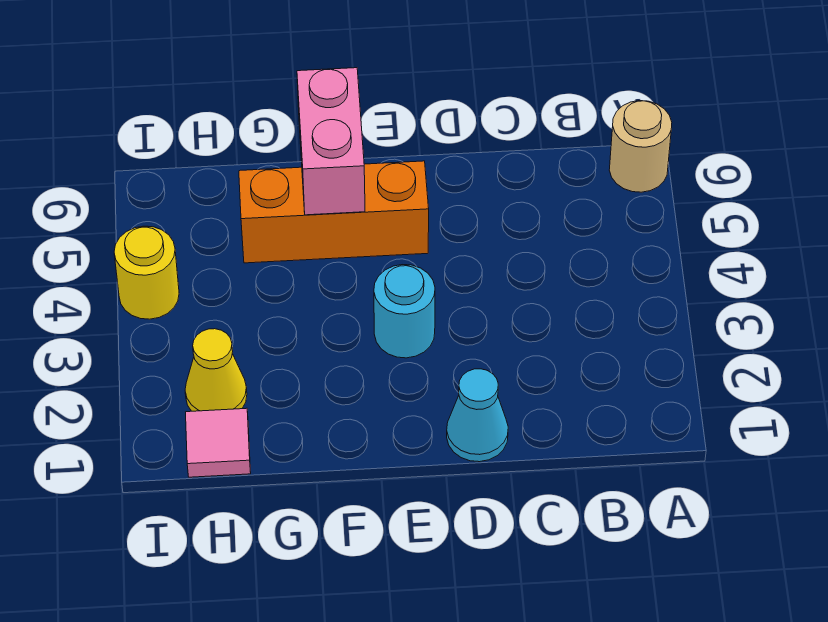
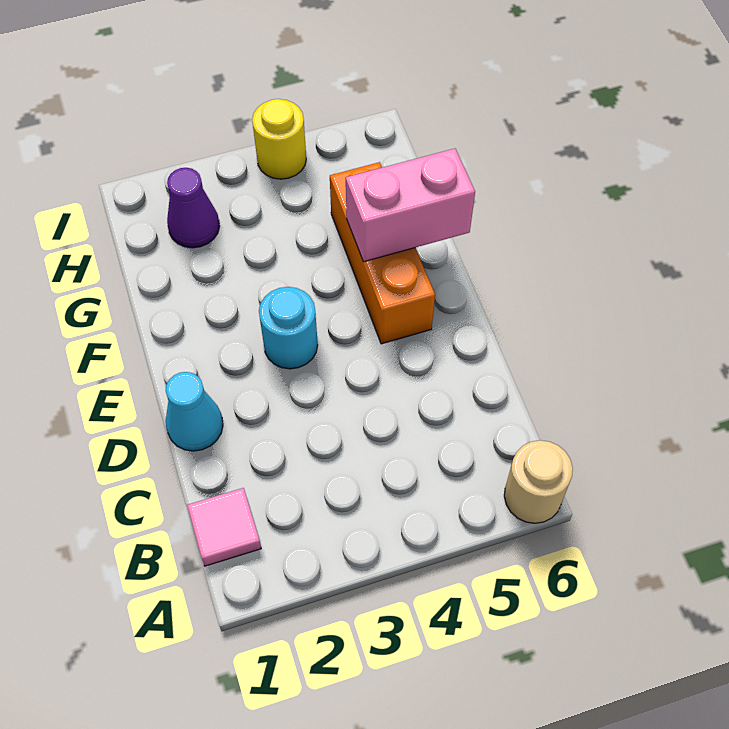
pink 1x1 tile [186,408,251,477] -> pink 1x1 tile moved to [187,488,261,566]
yellow 1x1 cone [185,329,247,411] -> purple 1x1 cone [167,168,220,248]

